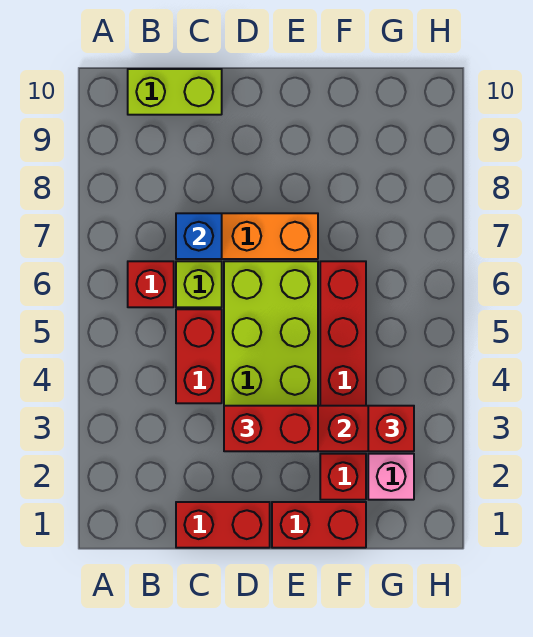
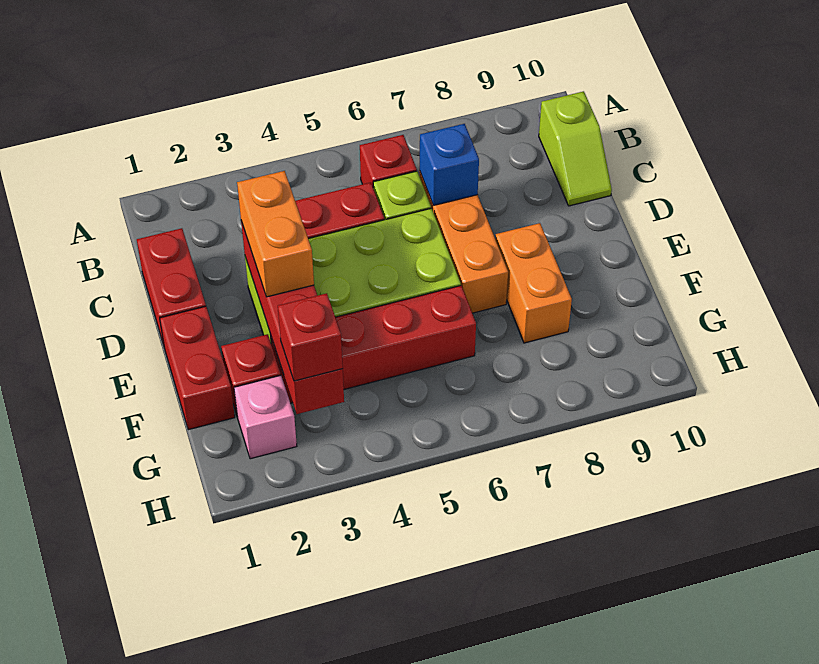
lime 1x2 brick [128,69,222,115] -> lime 1x2 slope [539,91,612,206]
red 1x2 brick [224,406,318,451] -> orange 1x2 brick [237,171,314,297]
none -> orange 1x2 brick [495,223,572,343]

